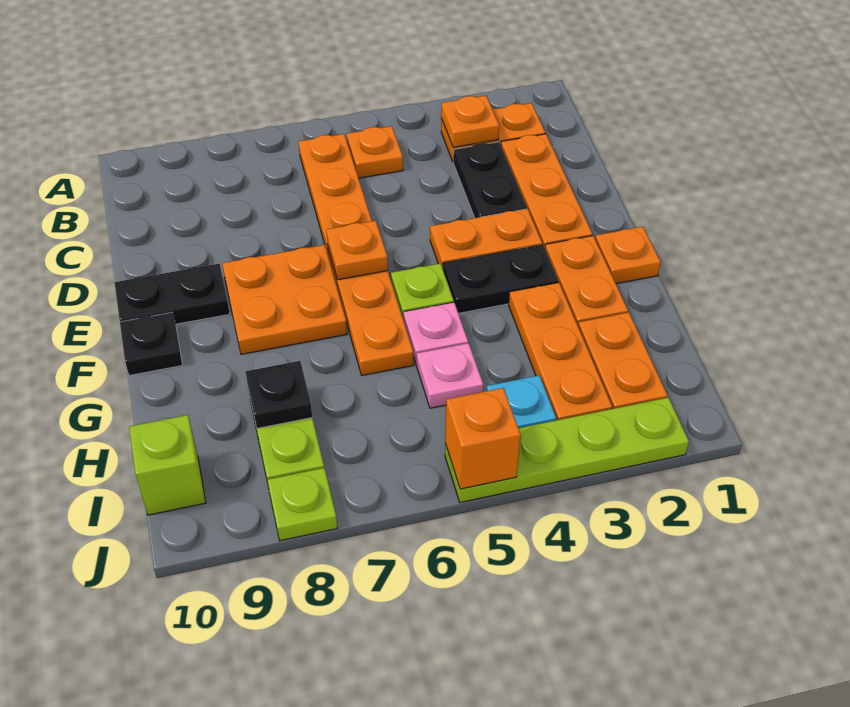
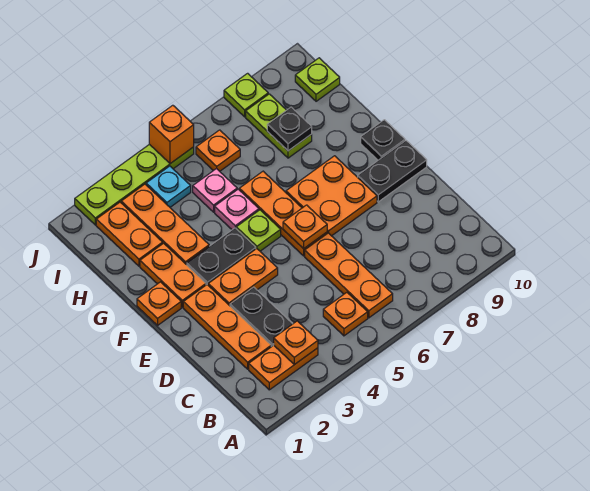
none -> orange 1x1 plate [196,130,240,171]
lime 1x1 brick [129,415,206,515] -> lime 1x1 plate [295,58,340,101]

